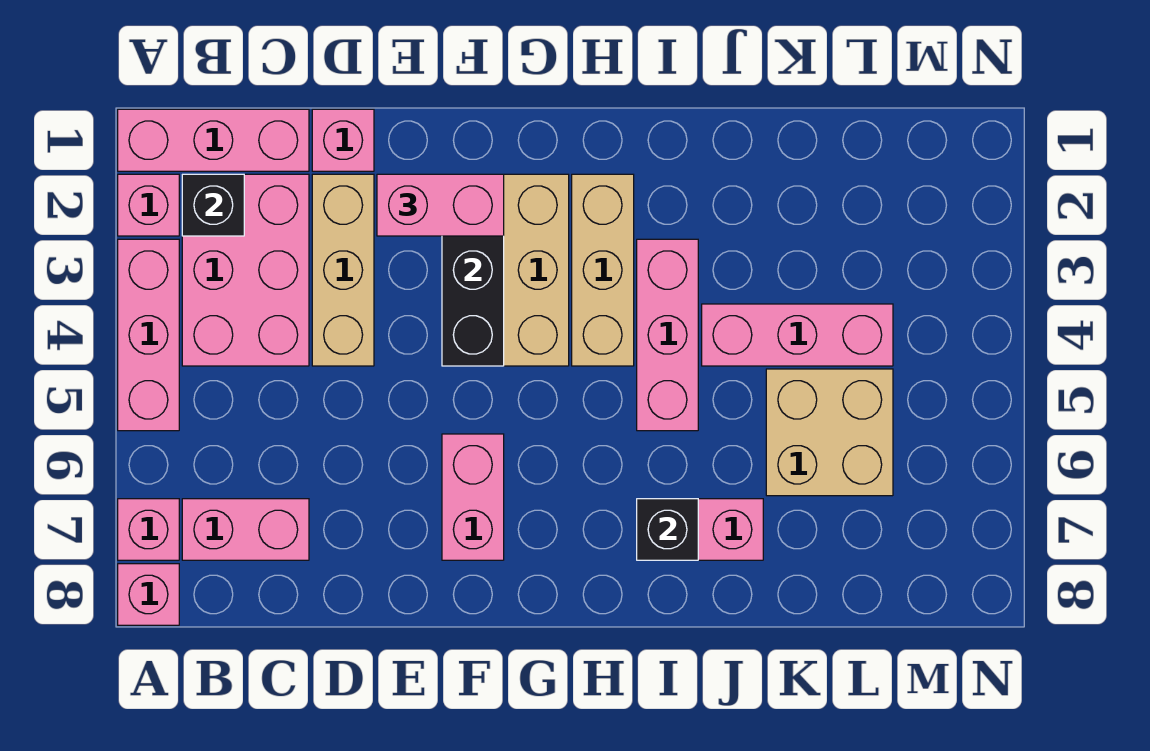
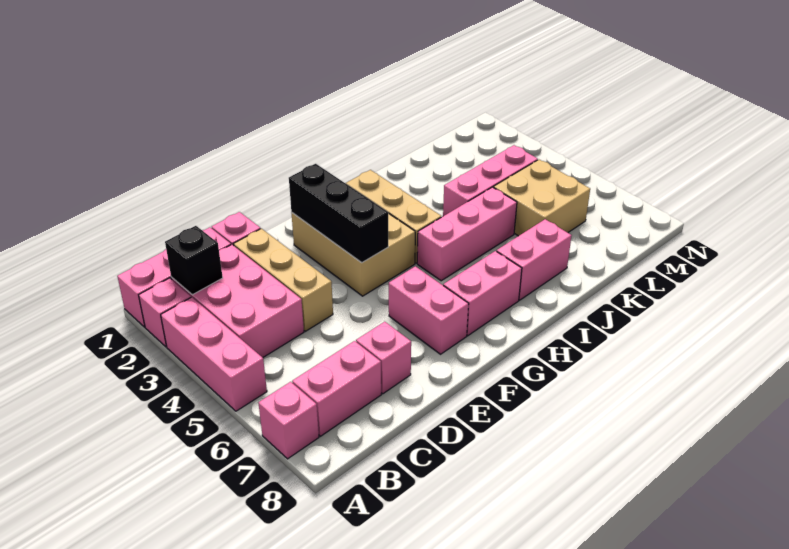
pink 1x1 brick [118,564,179,625] -> pink 1x1 brick moved to [356,322,411,394]
pink 1x2 brick [377,174,504,236] -> pink 1x2 brick moved to [443,251,522,336]
pink 1x3 brick [637,239,698,431] -> pink 1x3 brick turned to [417,187,517,281]
black 1x1 brick [637,499,698,560] -> none

